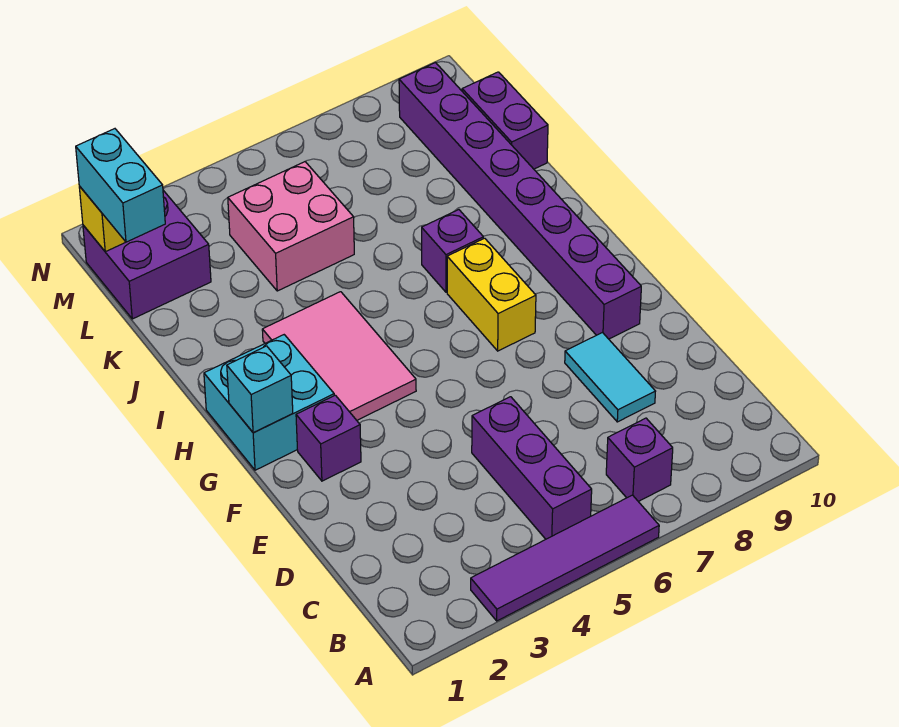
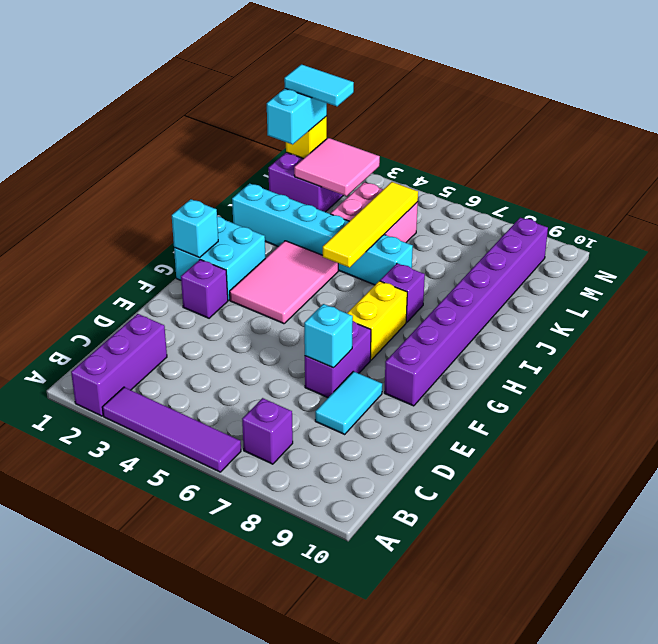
purple 1x3 brick [472,397,592,539] -> purple 1x3 brick moved to [71,314,167,416]
none -> cyan 1x1 brick [304,304,353,368]
none -> yellow 1x4 tile [323,182,418,267]
none -> cyan 1x6 brick [232,183,413,285]
purple 1x2 brick [462,72,548,169] -> purple 1x2 brick moved to [305,321,371,397]
none -> pink 2x2 tile [294,138,380,196]
none -> cyan 1x2 tile [284,64,354,106]

